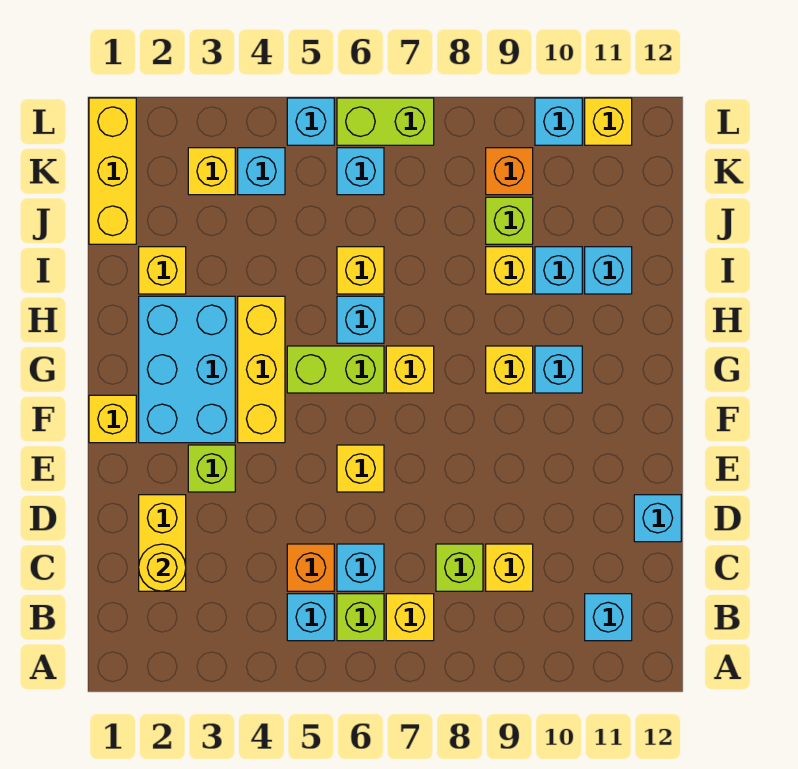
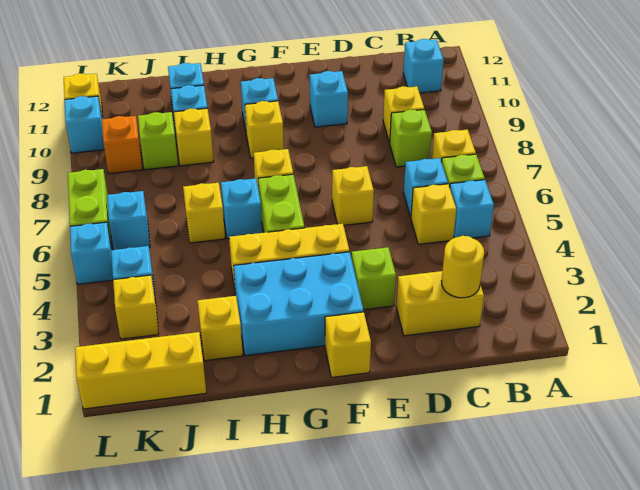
orange 1x1 brick [287,544,334,591] -> yellow 1x1 brick [411,184,456,244]
cyan 1x1 brick [634,495,681,542] -> cyan 1x1 brick moved to [310,71,348,127]

